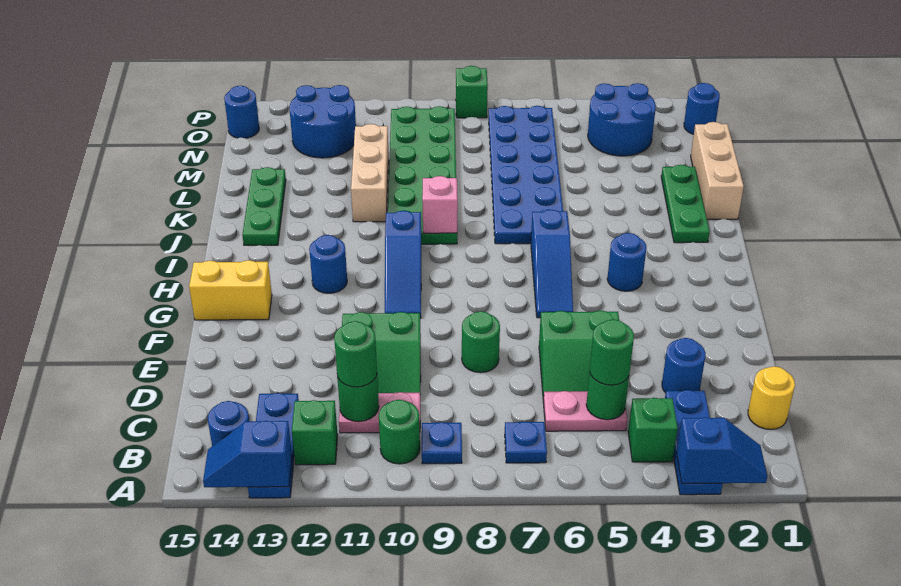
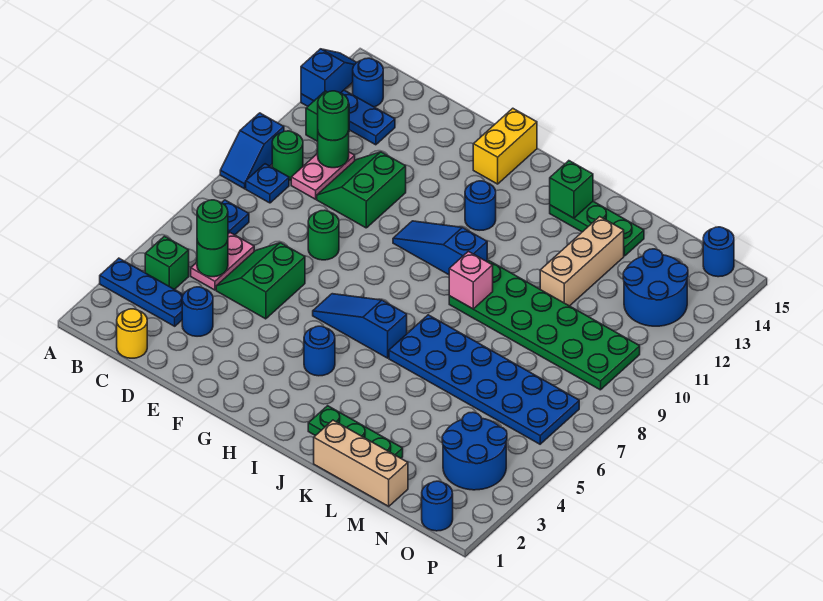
blue 1x2 slope [676,417,767,484] -> blue 1x2 slope moved to [220,113,284,189]
tan 1x3 brick [351,124,389,222] -> tan 1x3 brick turned to [540,217,624,306]
green 1x1 brick [456,66,488,118] -> green 1x1 brick moved to [550,161,593,218]

